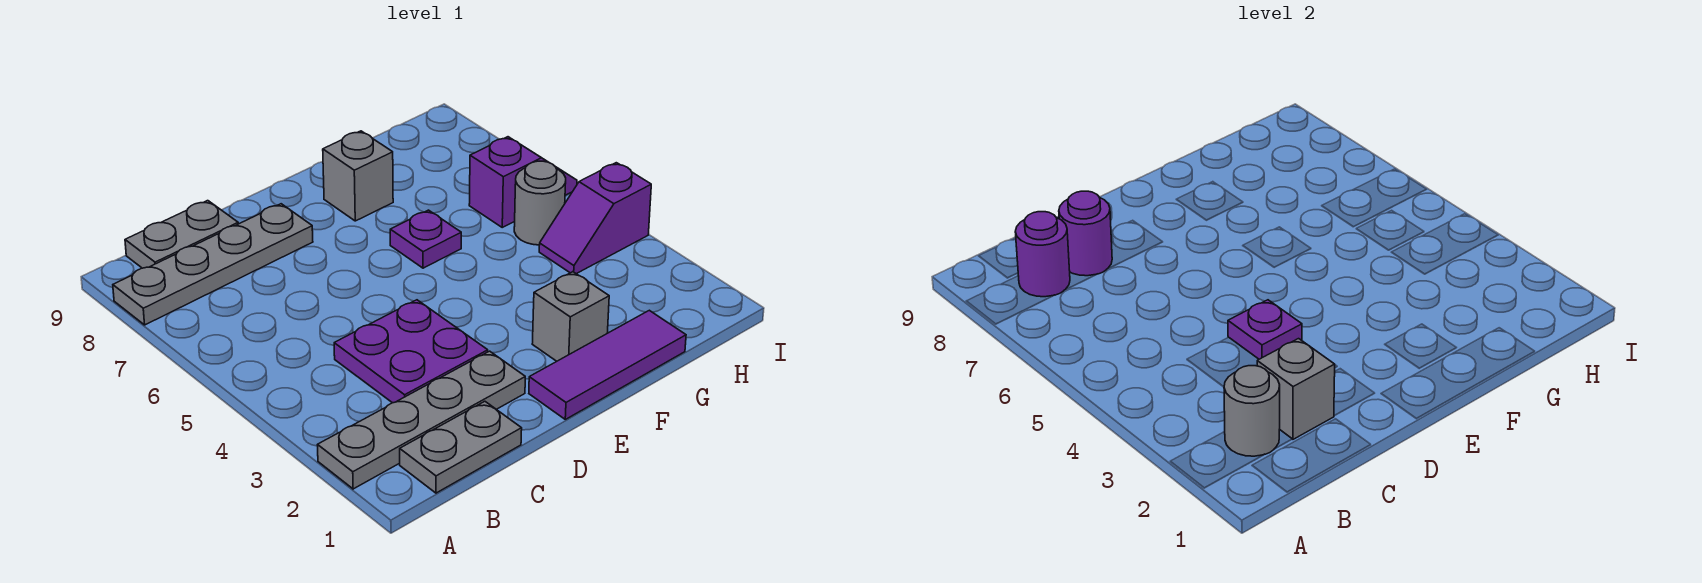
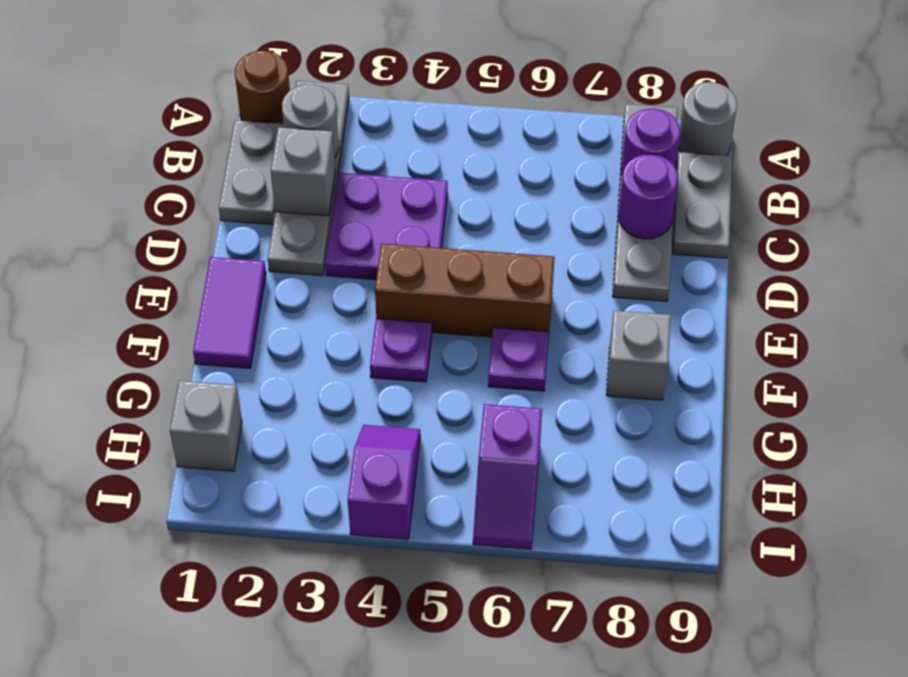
none -> brown 1x1 round brick [235,51,290,124]
purple 1x1 plate [1228,300,1302,359] -> purple 1x1 plate moved to [370,318,432,382]
purple 1x3 tile [529,310,686,419] -> purple 1x2 tile [193,257,266,369]
none -> brown 1x3 brick [375,244,555,337]
grey 1x1 brick [532,272,609,361] -> grey 1x1 brick moved to [170,381,242,471]
grey 1x1 round brick [514,161,566,245] -> grey 1x1 round brick moved to [679,82,737,156]

